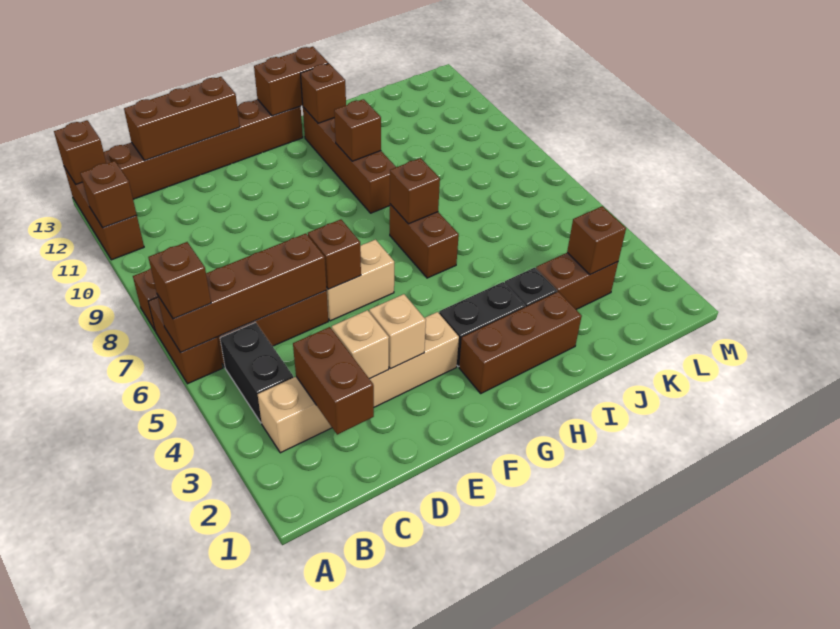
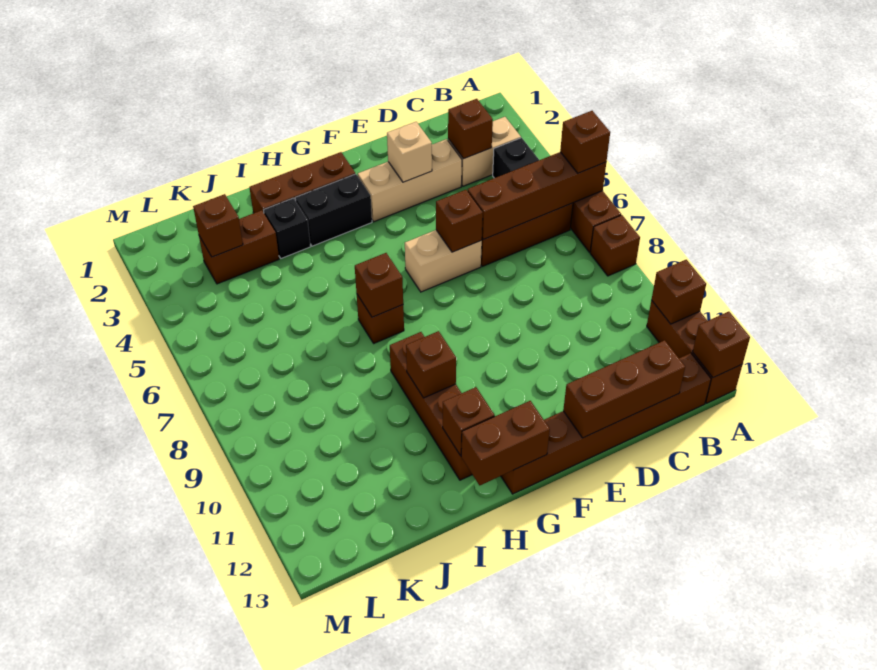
brown 1x2 brick [293,327,374,435] -> brown 1x1 brick [448,99,493,159]
tan 1x1 brick [332,310,389,379] -> none
brown 1x2 brick [390,204,459,278] -> brown 1x1 brick [357,295,404,343]

